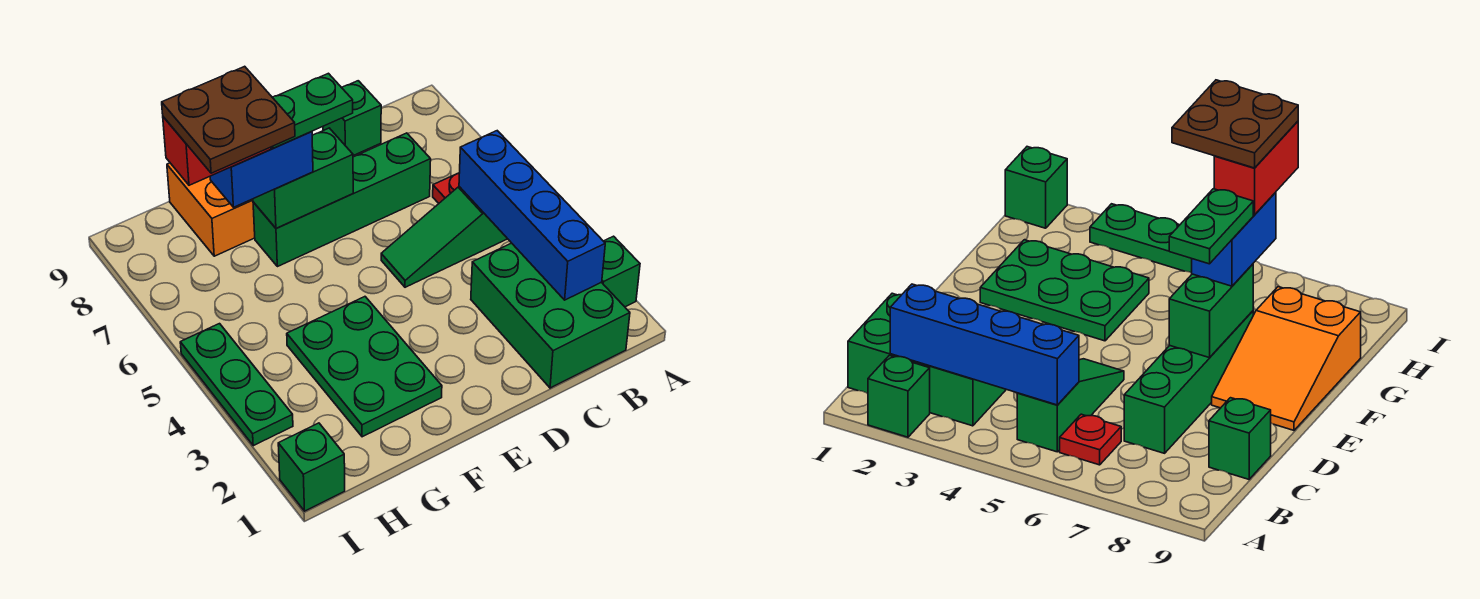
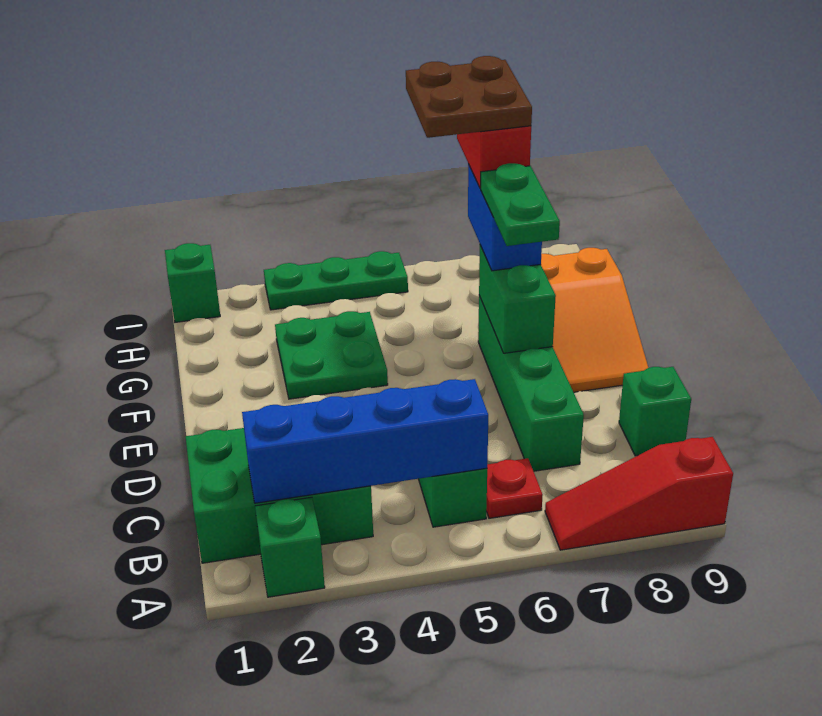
none -> red 1x3 slope [545,437,733,550]
green 2x3 plate [287,297,442,437] -> green 2x2 plate [275,311,388,399]

